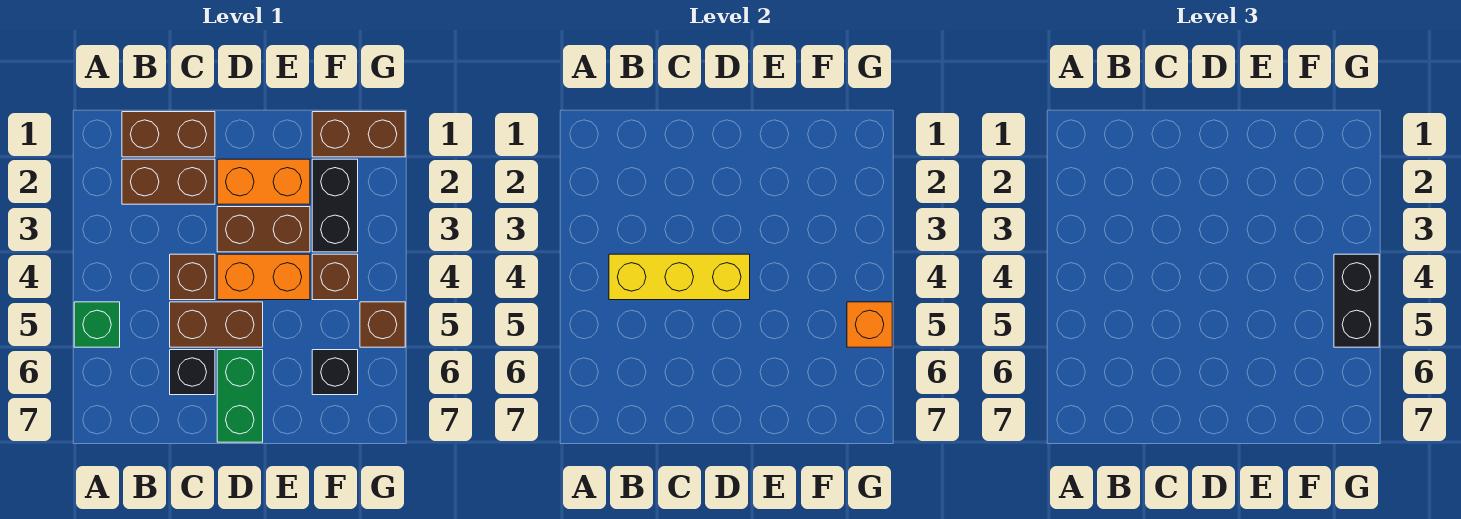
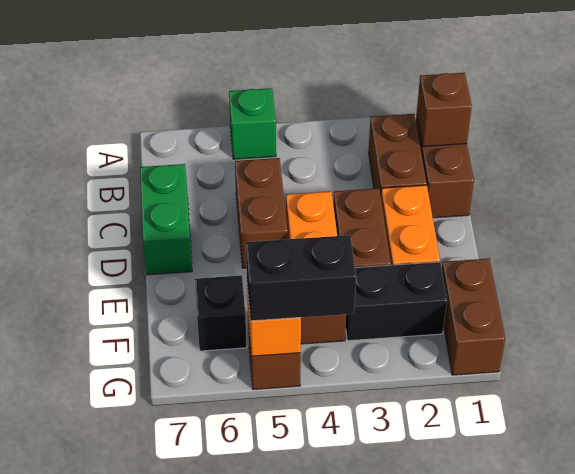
yellow 1x3 brick [609,254,750,300] -> none
brown 1x1 brick [170,254,215,300] -> brown 1x1 brick moved to [417,73,472,147]
black 1x1 brick [170,350,215,395] -> none
green 1x2 brick [217,350,263,442] -> green 1x2 brick turned to [140,164,192,275]

